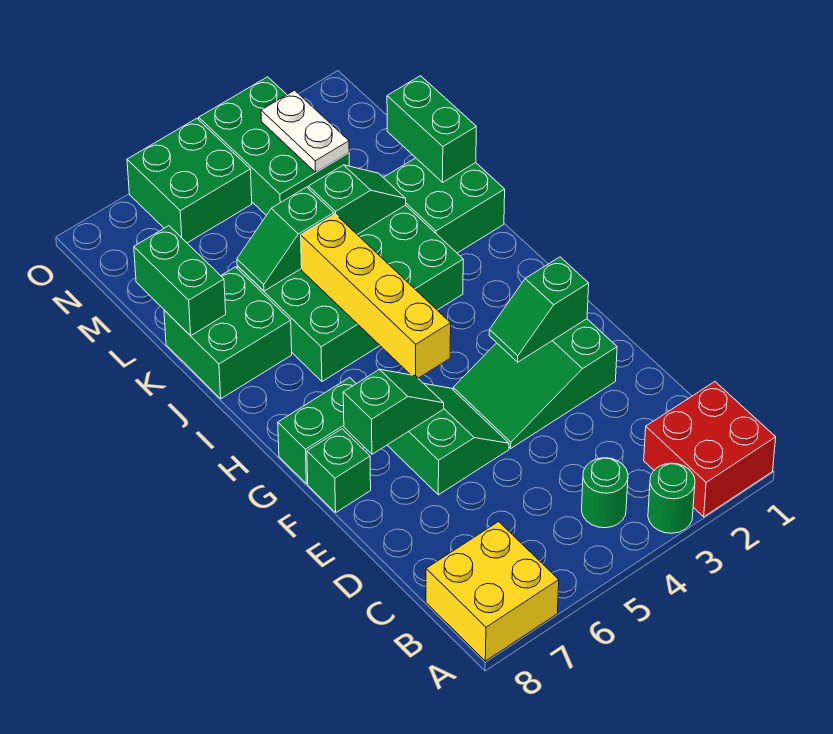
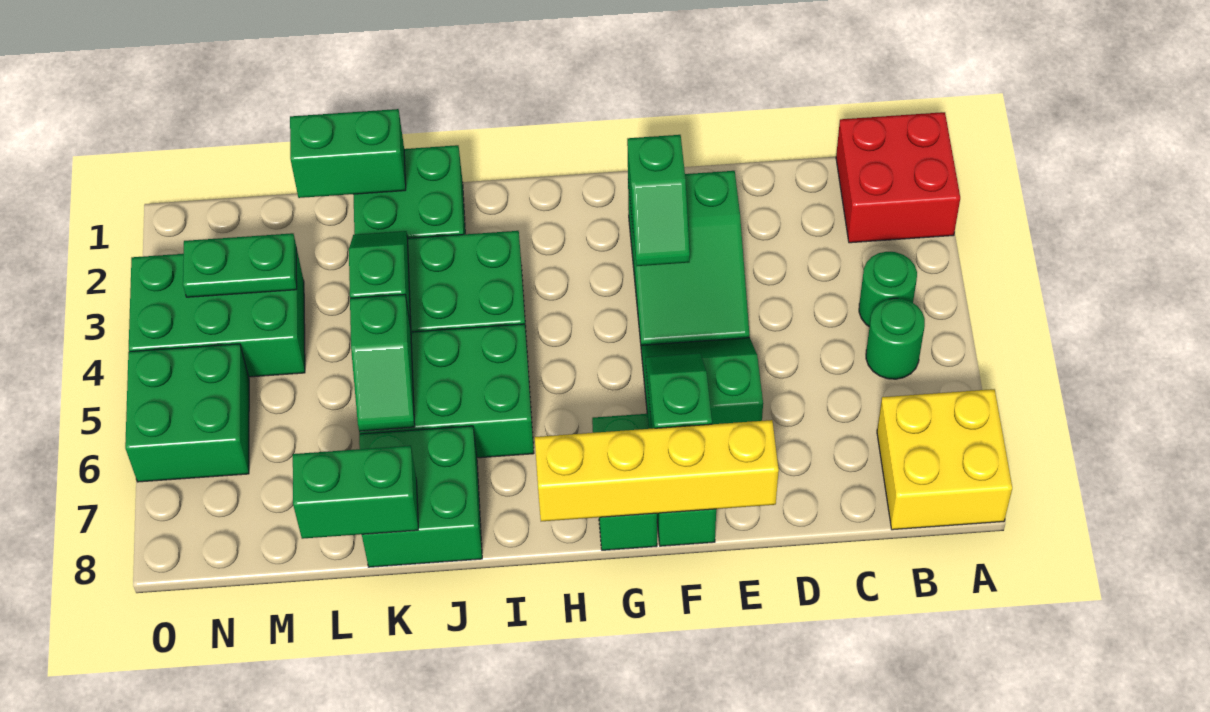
green 1x1 round brick [648,463,695,533] -> green 1x1 round brick moved to [866,298,925,379]
yellow 1x4 brick [301,214,451,378] -> yellow 1x4 brick moved to [535,420,779,521]
white 1x2 plate [261,90,349,172] -> green 1x2 plate [183,233,297,297]

